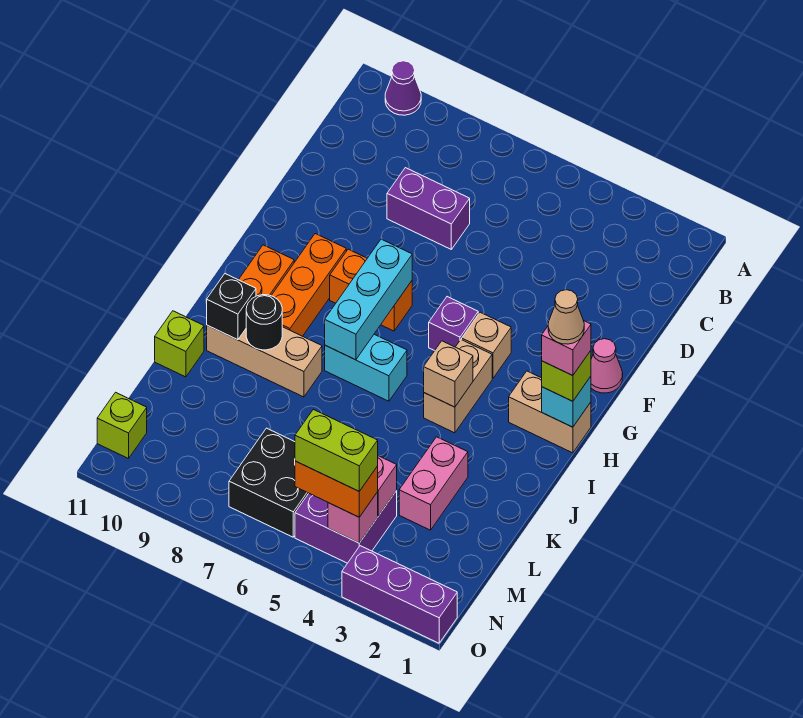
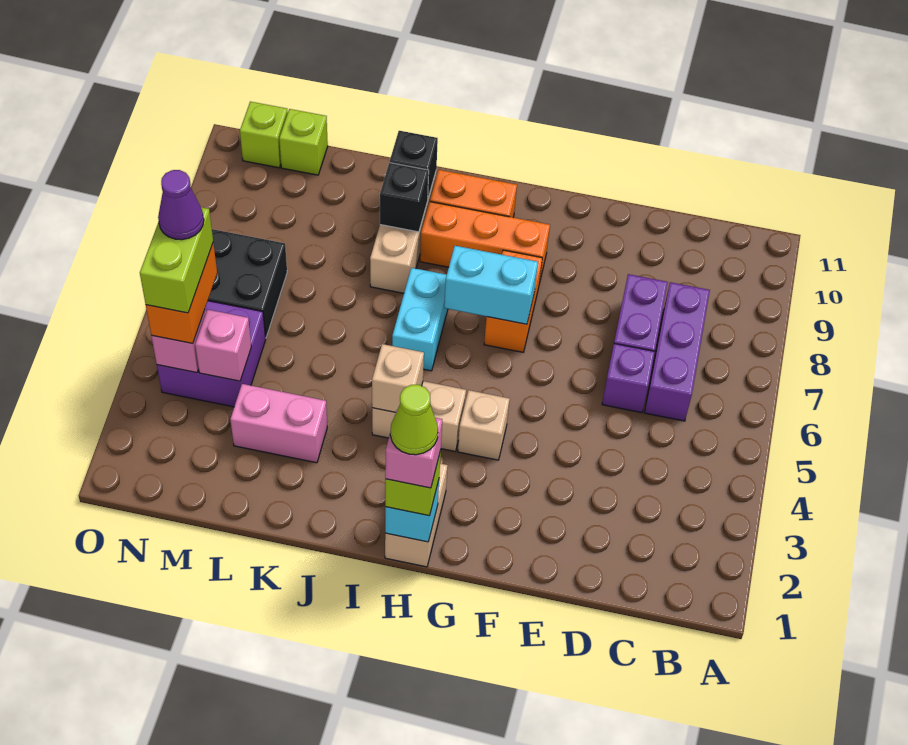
purple 1x1 cone [385,61,421,115] -> purple 1x1 cone moved to [158,170,204,240]
pink 1x1 cone [591,339,623,393] -> none
purple 1x1 brick [429,297,478,351] -> purple 1x1 brick moved to [602,344,655,413]
cyan 1x3 brick [325,239,412,360] -> cyan 1x2 brick [444,246,538,324]
tan 1x1 cone [548,290,584,344] -> lime 1x1 cone [390,385,438,455]
black 1x1 round brick [246,295,282,350] -> black 1x1 brick [380,163,429,232]
lime 1x1 brick [155,311,204,377] -> lime 1x1 brick moved to [279,109,328,175]
purple 1x3 brick [342,546,457,643] -> purple 1x3 brick moved to [644,282,710,421]

